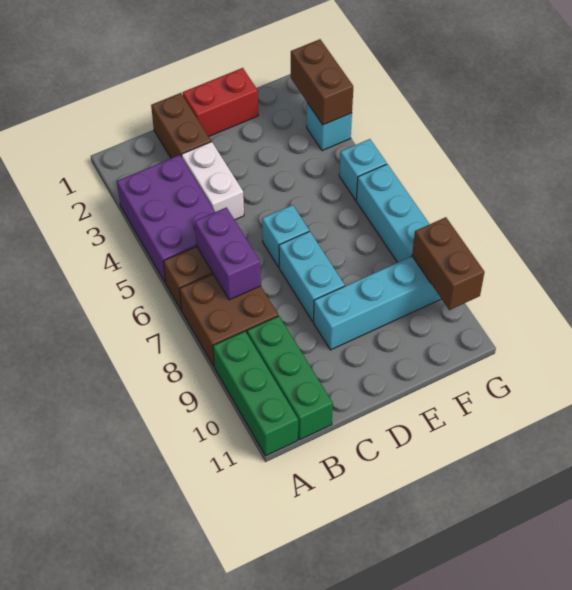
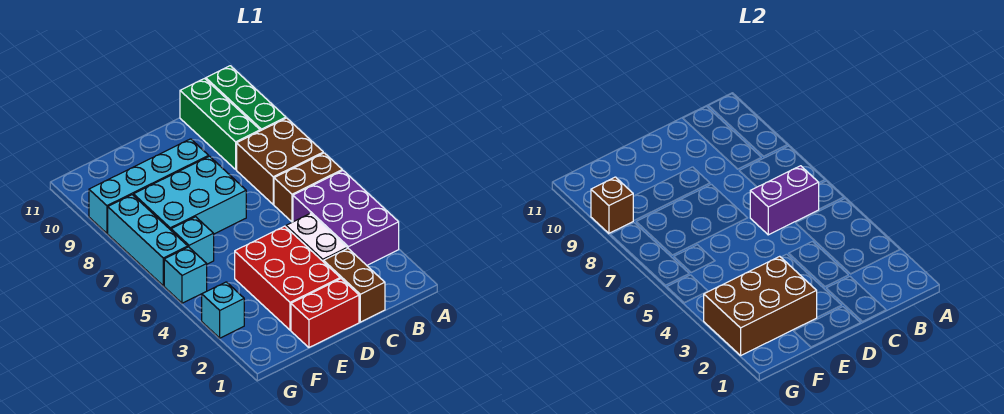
purple 1x2 brick [195,207,261,300] -> purple 1x2 brick turned to [750,166,819,235]
none -> red 2x3 brick [235,226,340,330]
cyan 1x1 brick [262,205,309,267] -> cyan 1x1 brick moved to [171,217,214,264]
cyan 1x2 brick [279,231,345,322] -> cyan 2x3 brick [134,156,246,234]
brown 1x2 brick [291,39,353,125] -> brown 2x3 brick [704,256,817,356]
brown 1x2 brick [412,217,484,310] -> brown 1x1 brick [591,177,633,233]

